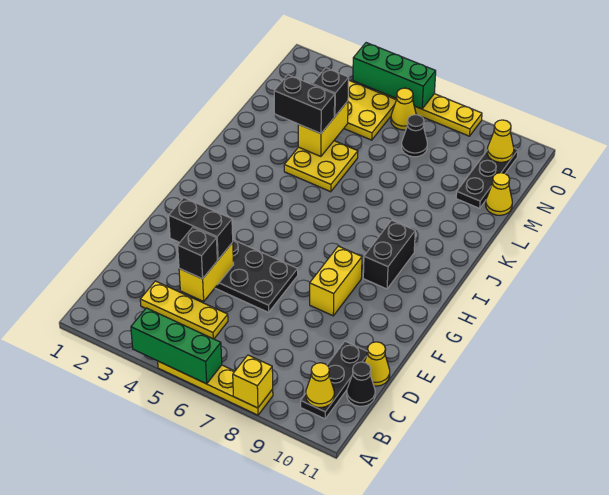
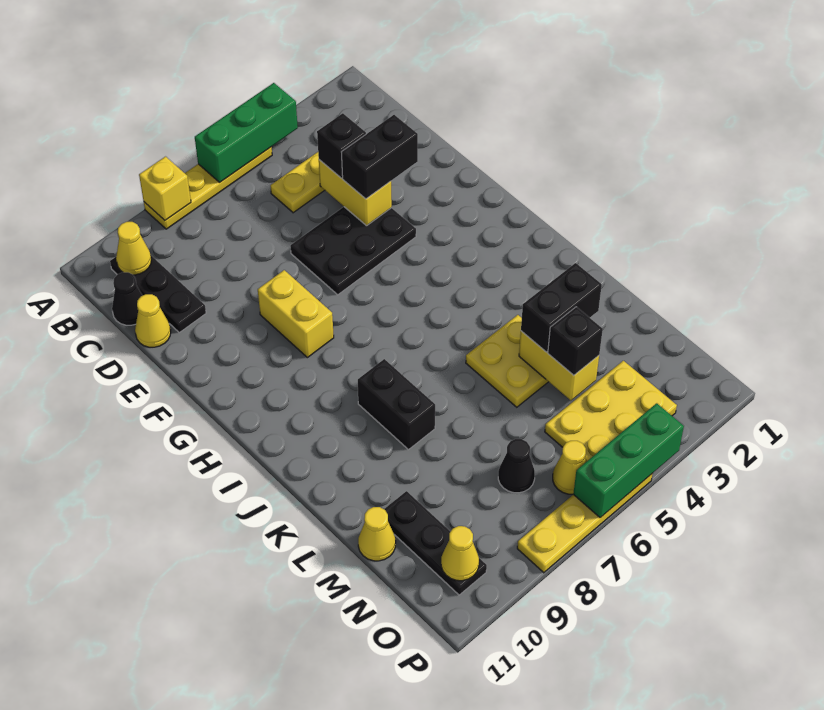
black 1x2 brick [363,220,415,289] -> black 1x2 brick moved to [358,359,435,449]

